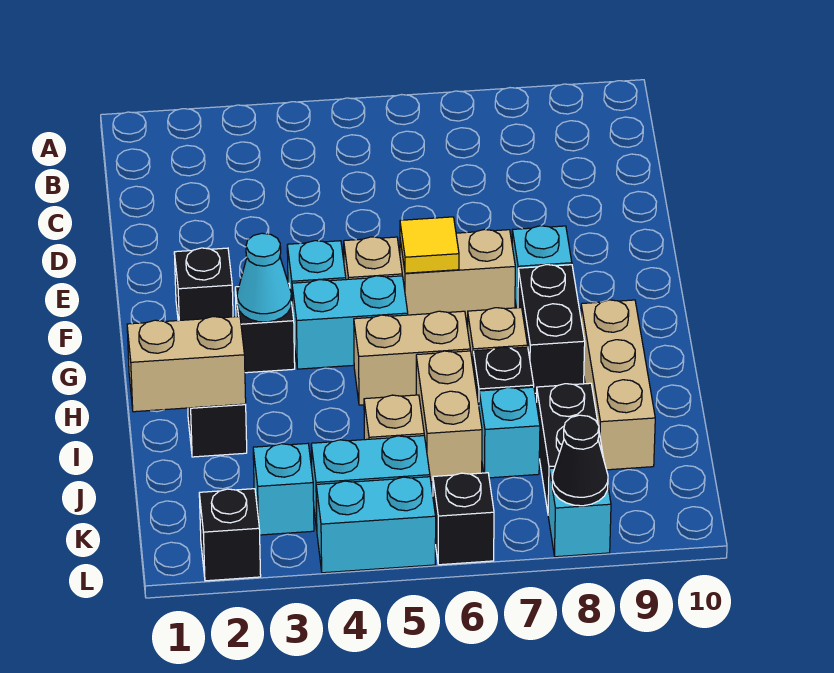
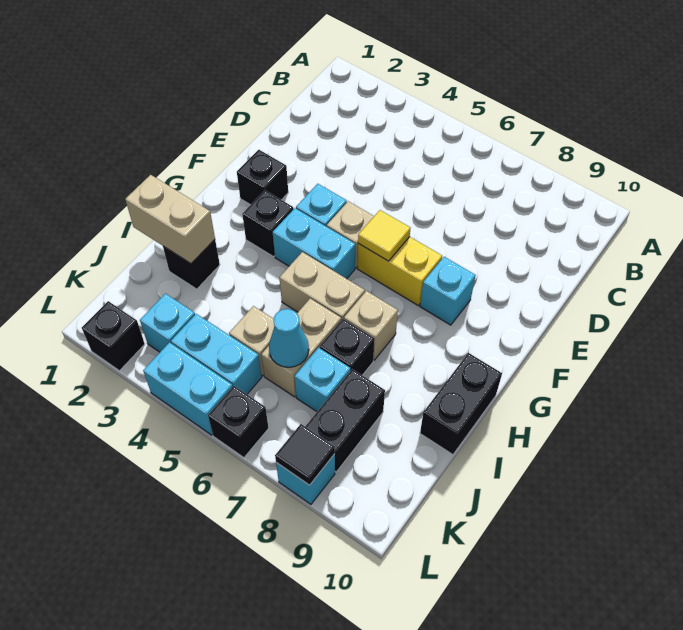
tan 1x2 brick [400,229,515,318] -> yellow 1x2 brick [357,237,442,306]
cyan 1x1 cone [237,233,292,322] -> cyan 1x1 cone moved to [269,309,309,367]
black 1x2 brick [518,265,585,393] -> black 1x2 brick moved to [420,353,502,455]
tan 1x3 brick [581,300,655,470] -> none
black 1x1 cone [552,415,608,506] -> black 1x1 tile [275,424,335,485]

